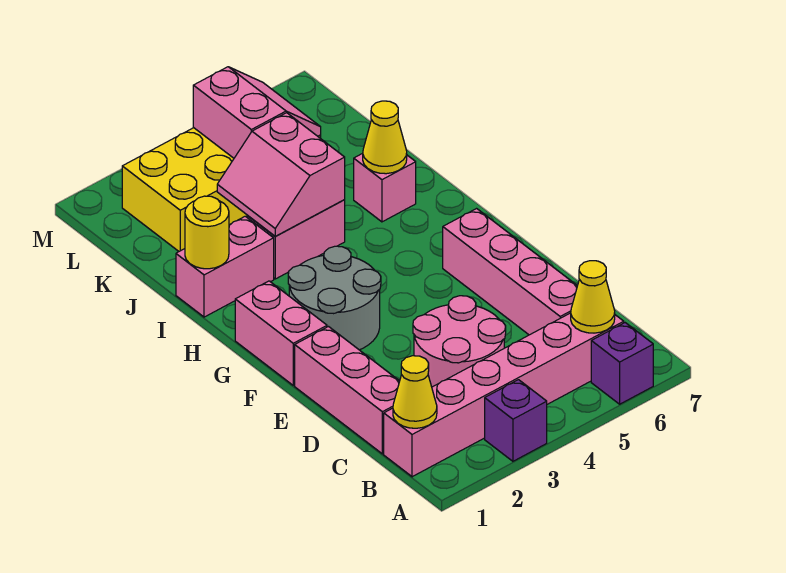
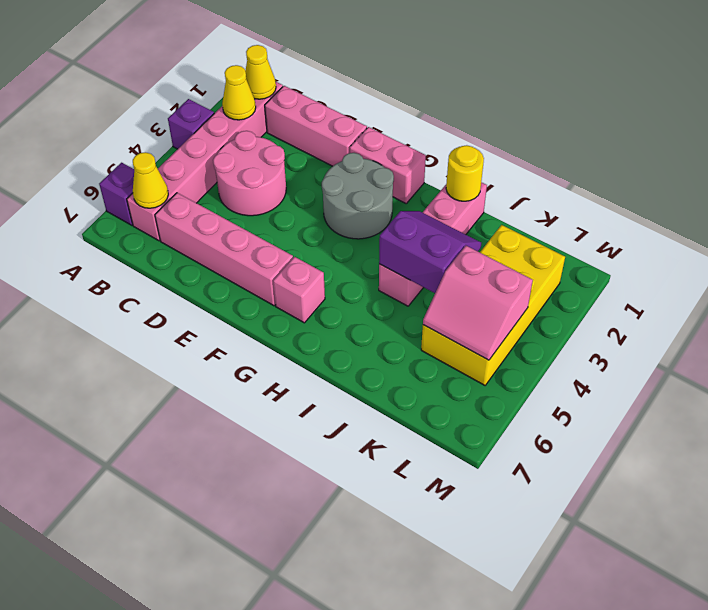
pink 2x2 slope [217,113,345,236] -> purple 2x2 slope [379,211,481,293]
pink 1x1 brick [354,153,416,222] -> pink 1x1 brick moved to [273,257,325,323]
yellow 1x1 cone [363,101,407,174] -> yellow 1x1 cone moved to [222,65,256,120]

